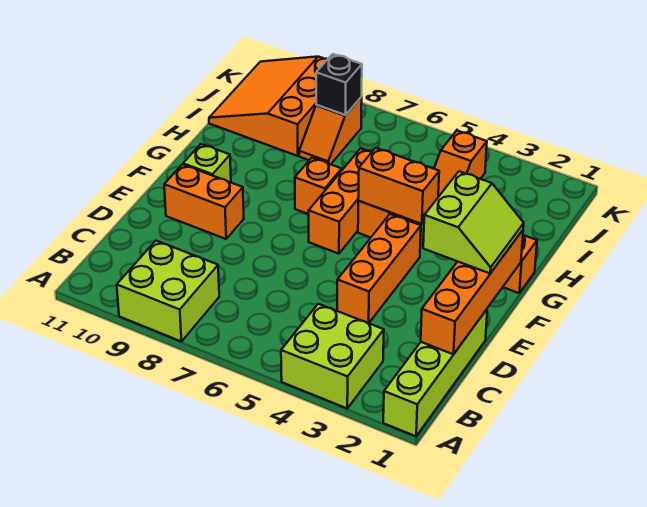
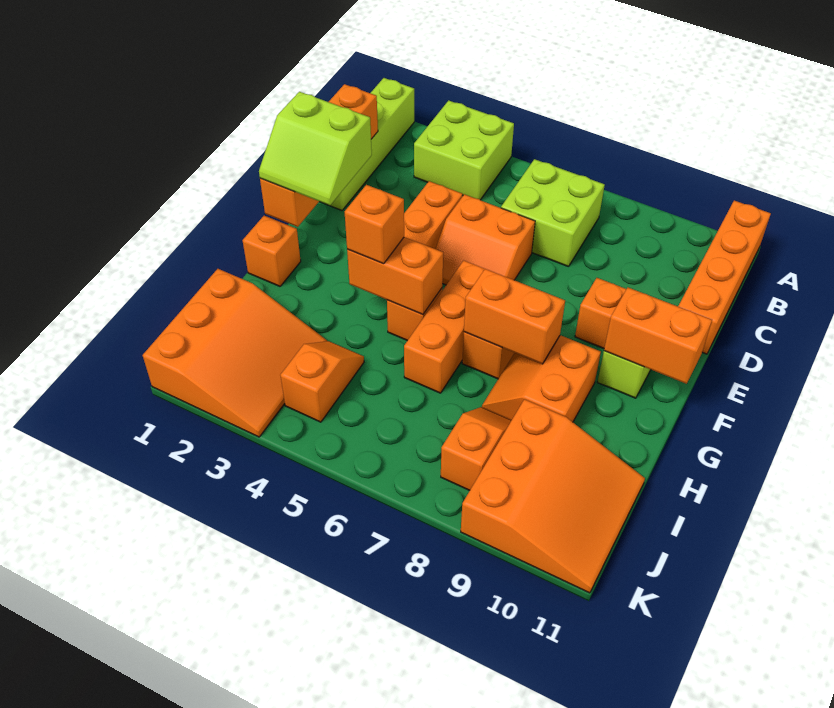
lime 2x2 brick [117,241,219,342] -> lime 2x2 brick moved to [501,159,605,267]
none -> orange 1x4 brick [678,200,771,354]
none -> orange 2x2 slope [435,194,535,285]
lime 2x2 slope [423,171,524,273] -> lime 2x2 slope turned to [259,92,372,206]
none -> orange 1x2 brick [604,288,712,384]
none -> orange 1x1 brick [345,185,404,264]
none -> orange 1x2 brick [464,269,565,364]
none -> orange 2x2 slope [482,336,601,422]
none -> orange 3x3 slope [143,269,327,437]
black 1x1 brick [316,54,362,115] -> none

